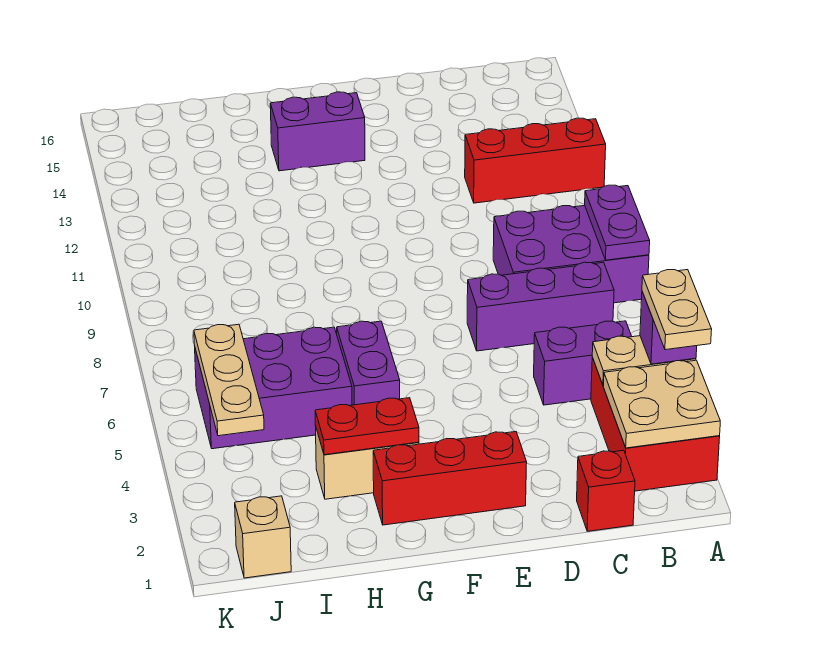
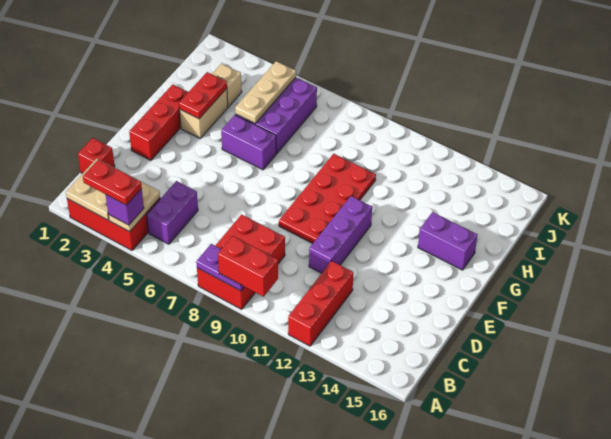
tan 1x2 plate [642,270,712,350] -> red 1x2 plate [83,159,142,205]
purple 2x3 brick [493,205,649,303] -> red 2x3 brick [197,215,285,309]
none -> red 1x2 brick [218,236,278,297]
purple 1x3 brick [467,262,614,351] -> purple 1x3 brick moved to [309,196,372,273]
none -> red 2x4 plate [279,154,376,244]
purple 1x2 brick [270,92,365,171] -> purple 1x2 brick turned to [418,212,478,270]
tan 1x1 brick [235,496,291,578] -> tan 1x1 brick moved to [212,64,242,107]
tan 1x3 plate [194,324,264,436] -> tan 1x3 plate turned to [235,61,296,123]

